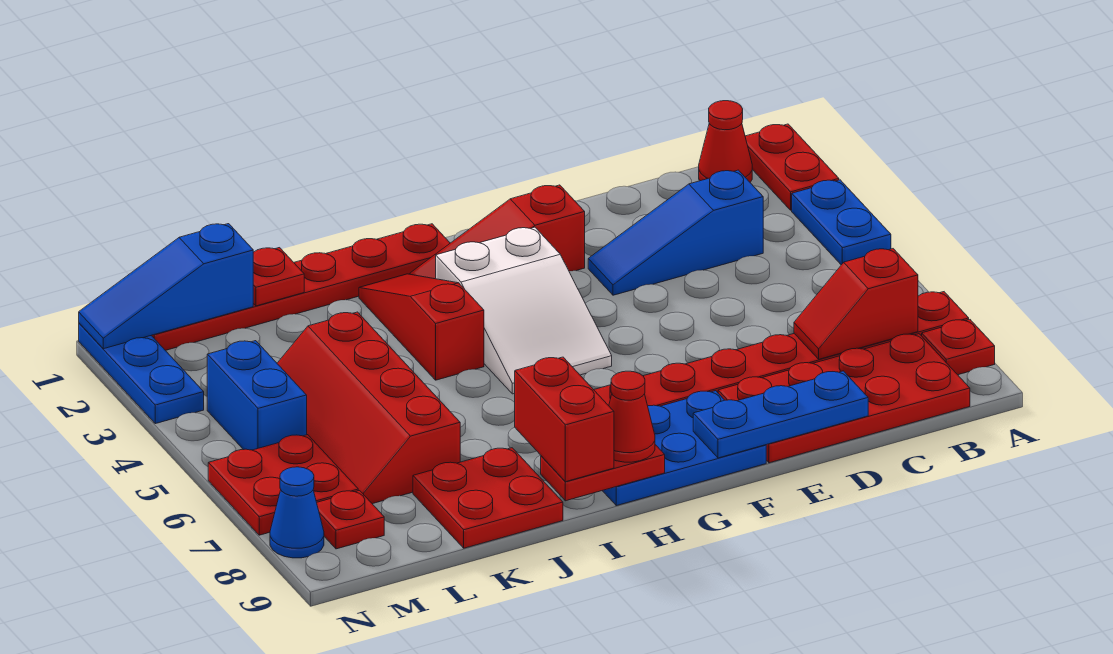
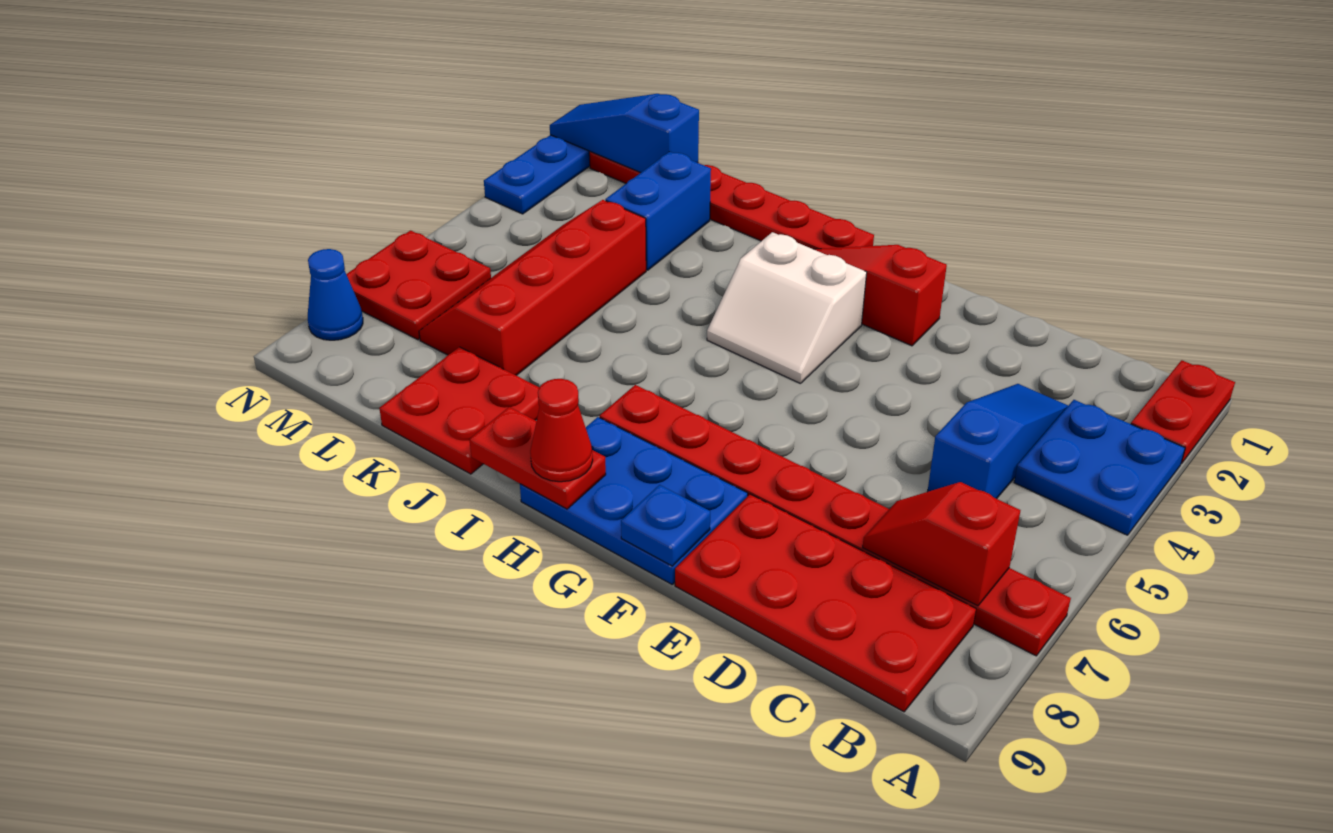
blue 1x2 plate [792,180,891,265] -> blue 2x2 plate [1014,400,1185,535]
red 1x1 plate [922,320,995,375] -> none
red 1x1 cone [699,101,752,182] -> none
blue 1x3 slope [588,170,763,295] -> blue 1x3 slope turned to [927,384,1068,499]
blue 1x3 plate [693,371,868,458] -> blue 1x1 plate [621,485,710,566]
white 2x3 slope [436,227,612,394] -> white 2x2 slope [707,232,867,384]
red 1x3 slope [359,274,484,380] -> none
red 1x2 brick [515,357,614,482] -> none
red 1x1 plate [253,248,304,306] -> none
blue 1x2 brick [207,341,307,450] -> blue 1x2 brick moved to [605,152,711,270]
red 1x1 plate [317,491,384,549] -> none

